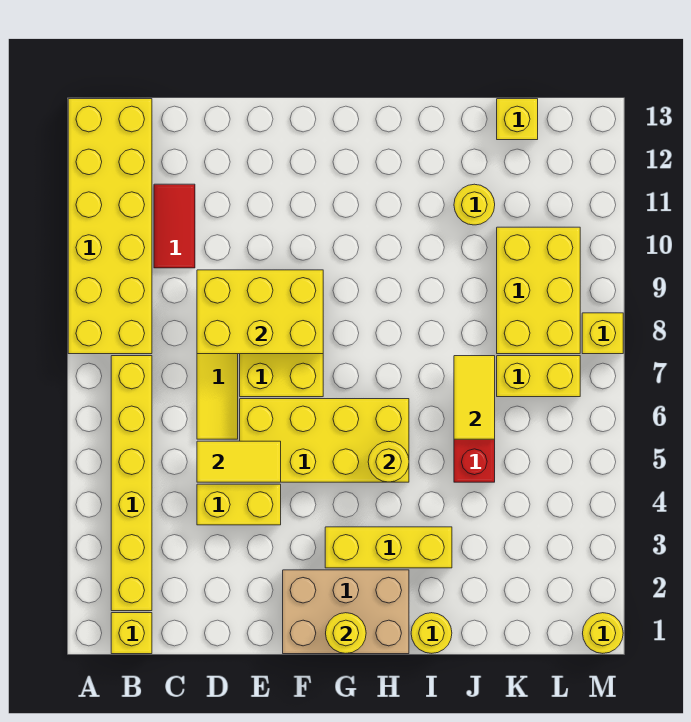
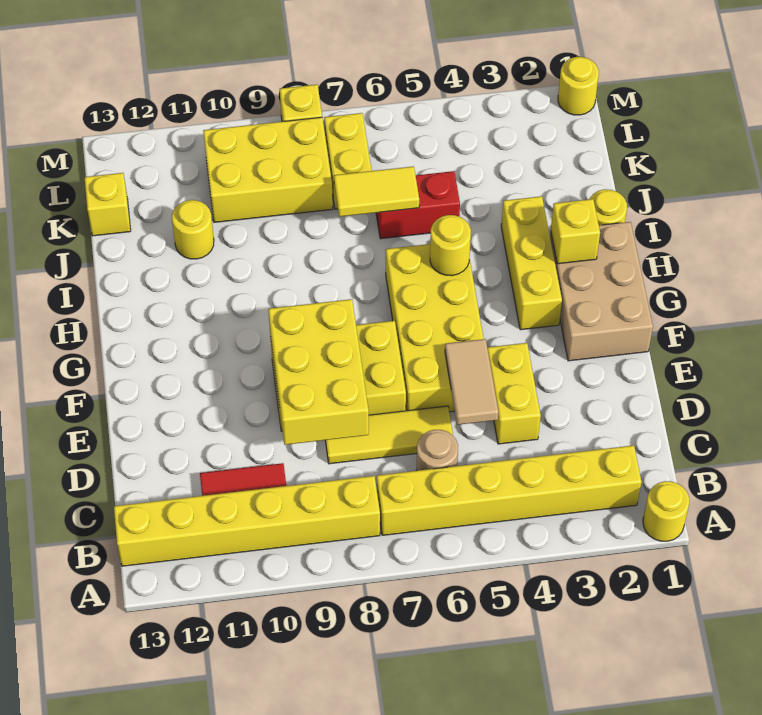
yellow 2x6 brick [68,99,152,354] -> yellow 1x6 brick [114,476,380,566]
yellow 1x1 brick [111,613,152,654] -> yellow 1x1 brick moved to [551,199,600,264]
none -> tan 1x1 round brick [416,430,458,471]
yellow 1x2 tile [197,441,281,482] -> tan 1x2 tile [445,339,499,425]
yellow 1x1 round brick [326,613,366,654] -> yellow 1x1 round brick moved to [643,481,689,541]

